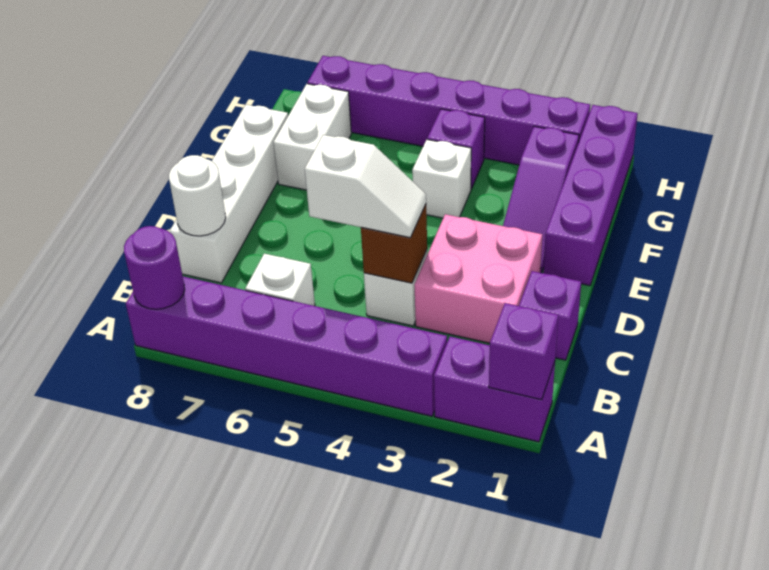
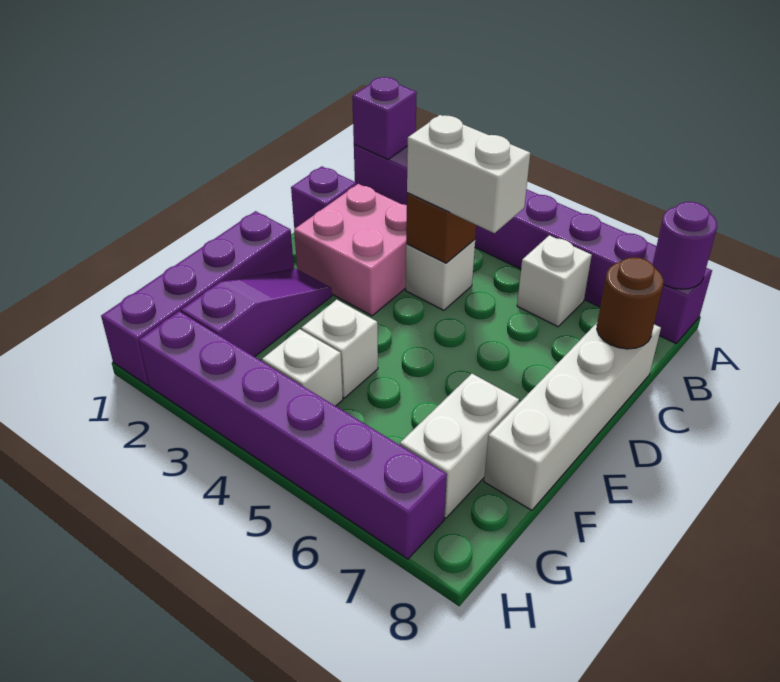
white 1x2 slope [305,135,426,238] -> white 1x2 brick [407,115,530,233]
white 1x1 round brick [169,155,226,236] -> brown 1x1 round brick [597,257,664,349]
purple 1x1 brick [427,109,485,189] -> white 1x1 brick [262,329,343,406]

